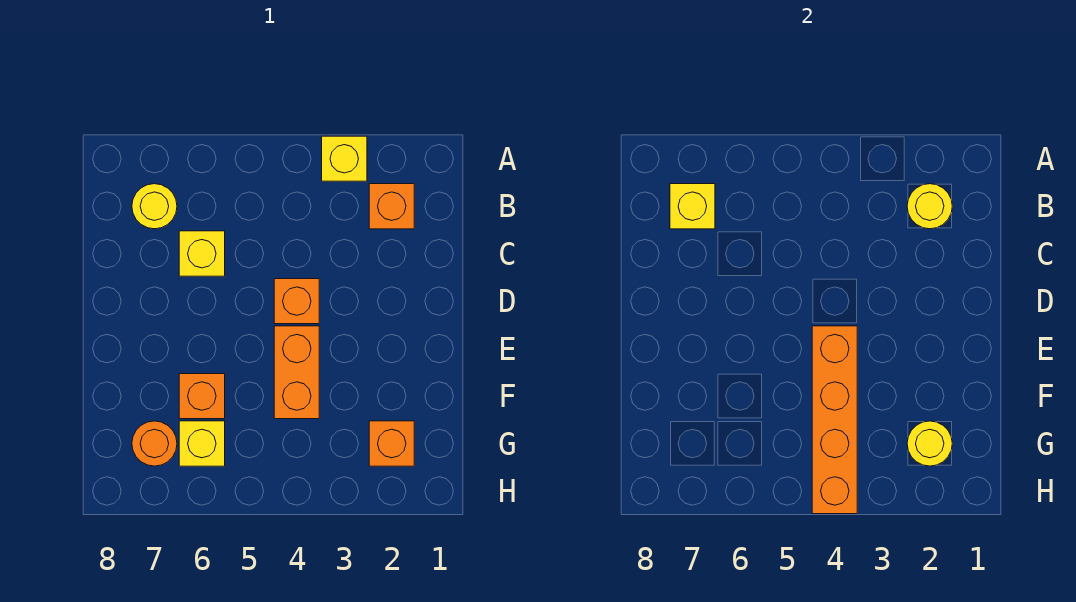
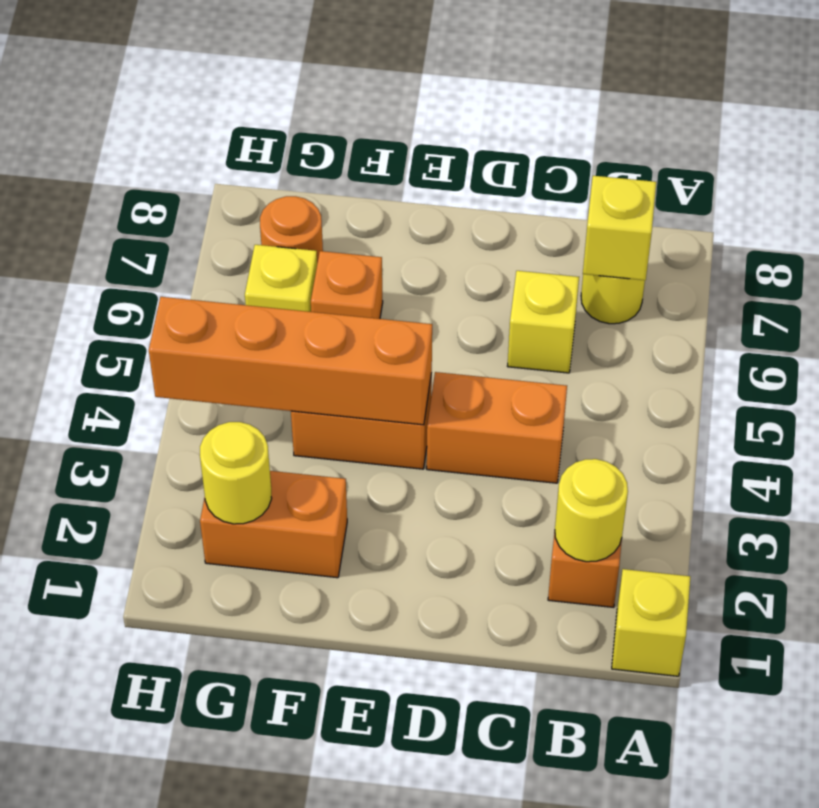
yellow 1x1 brick [322,136,367,181] -> yellow 1x1 brick moved to [612,569,690,676]
orange 1x1 brick [274,279,319,324] -> orange 1x2 brick [427,372,567,483]
orange 1x1 brick [369,421,414,466] -> orange 1x2 brick [200,471,347,578]

